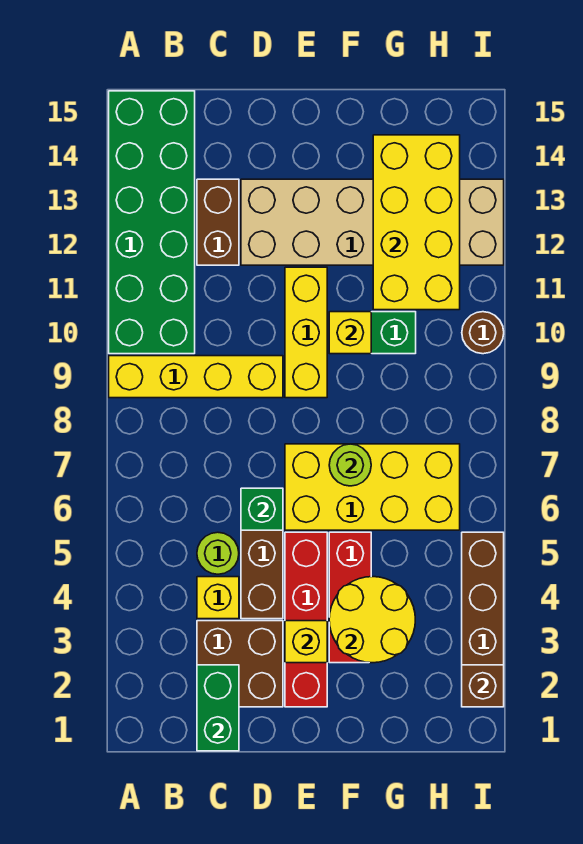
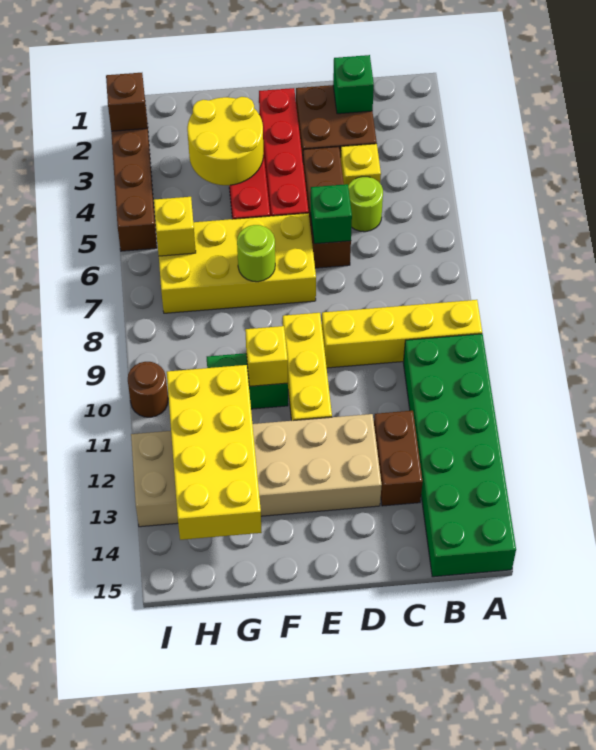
green 1x2 brick [197,665,239,751] -> green 1x1 brick [333,55,374,114]
yellow 1x1 brick [285,621,327,663] -> yellow 1x1 brick moved to [154,197,196,256]

